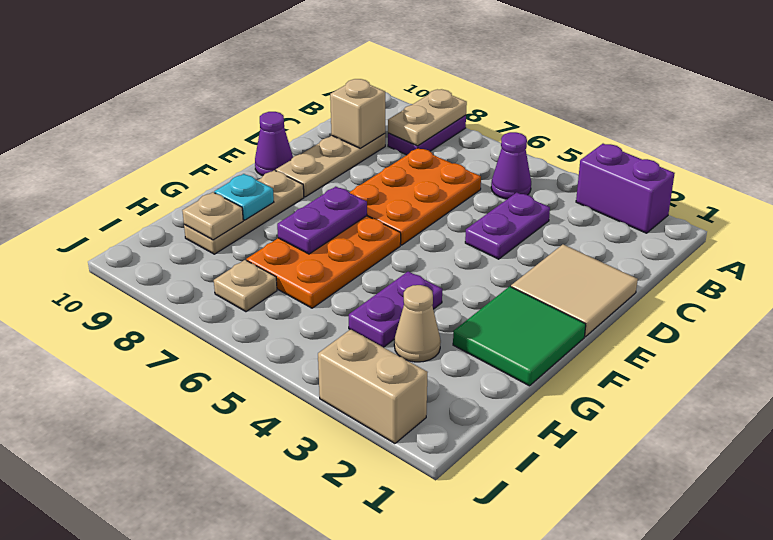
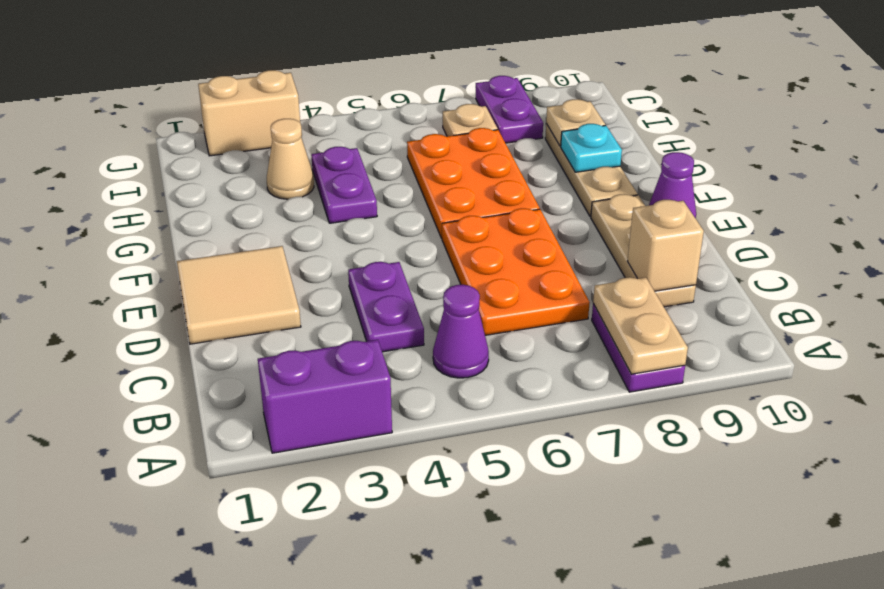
green 2x2 tile [453,286,586,386] -> none
purple 1x2 plate [277,187,367,254] -> purple 1x2 plate moved to [476,76,543,143]

